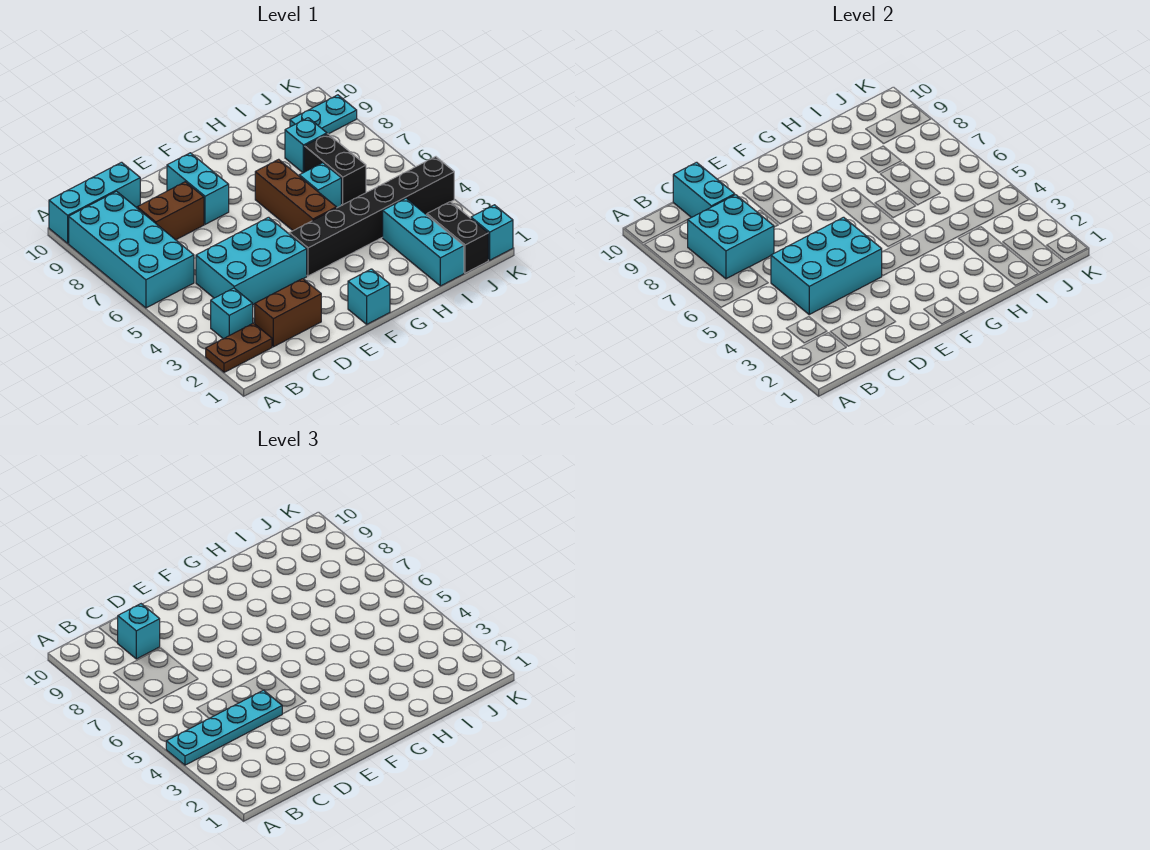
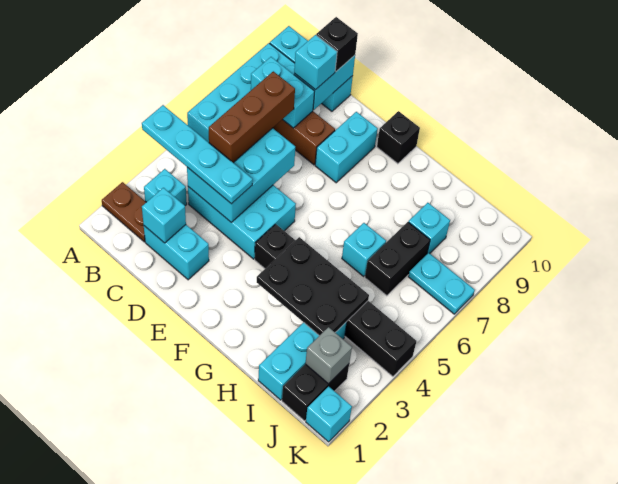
cyan 2x2 brick [688,195,774,279] -> cyan 1x2 brick [251,57,315,128]
brown 1x2 brick [255,279,321,347] -> cyan 1x2 brick [144,225,209,280]
cyan 2x3 brick [771,217,882,314] -> cyan 2x3 brick turned to [187,128,295,222]
none -> black 1x1 brick [316,17,358,71]
cyan 1x1 brick [348,269,390,324] -> cyan 1x1 brick moved to [142,188,186,243]
none -> black 1x1 brick [377,111,420,164]
none -> black 2x3 plate [257,237,369,336]
brown 1x3 brick [255,159,336,231] -> brown 1x3 brick moved to [209,71,295,163]
none -> grey 1x1 brick [305,327,352,384]
cyan 1x2 plate [290,95,357,134] -> cyan 1x2 plate moved to [408,253,475,314]

